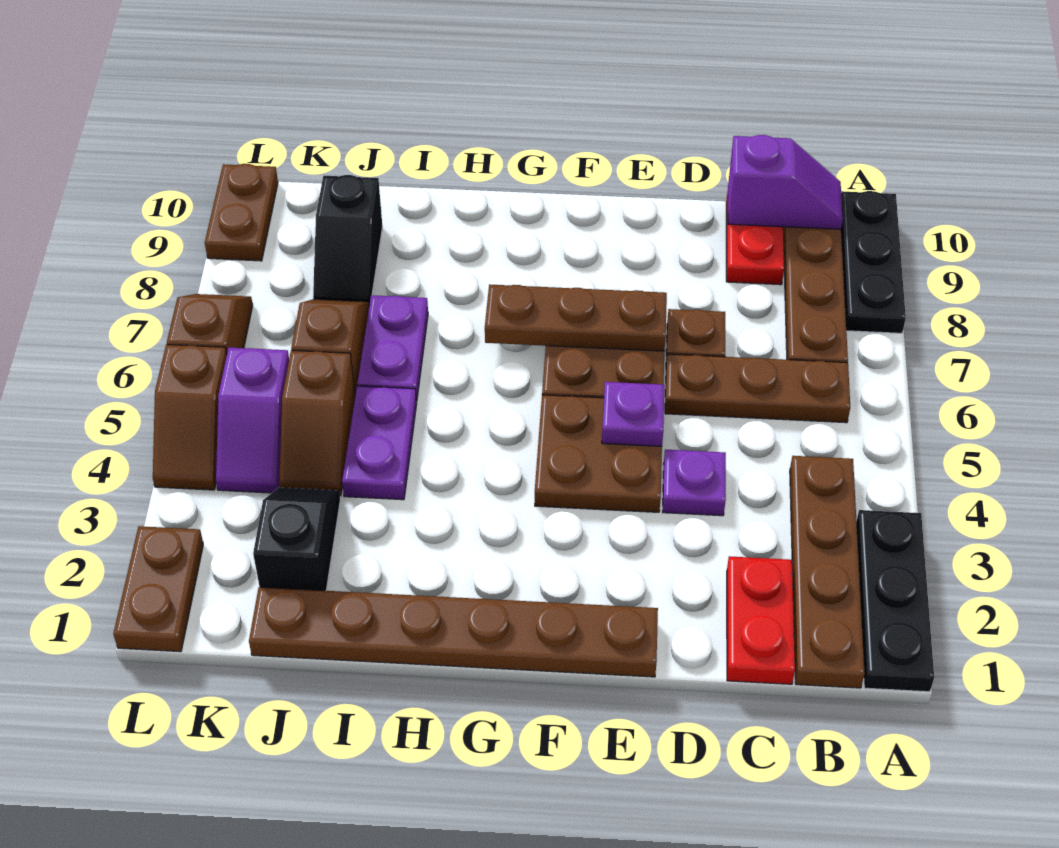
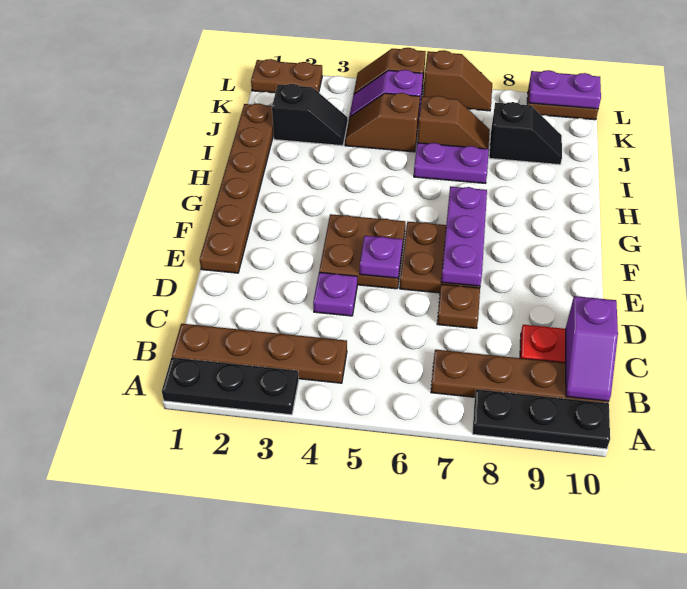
brown 1x3 plate [665,354,850,423] -> none
red 1x2 plate [727,556,795,684] -> none
brown 1x3 plate [485,284,667,351] -> purple 1x3 plate [441,187,487,286]
purple 1x2 plate [342,386,417,500] -> purple 1x2 plate moved to [529,70,601,109]
black 1x2 slope [313,175,382,305] -> black 1x2 slope turned to [489,102,562,165]

